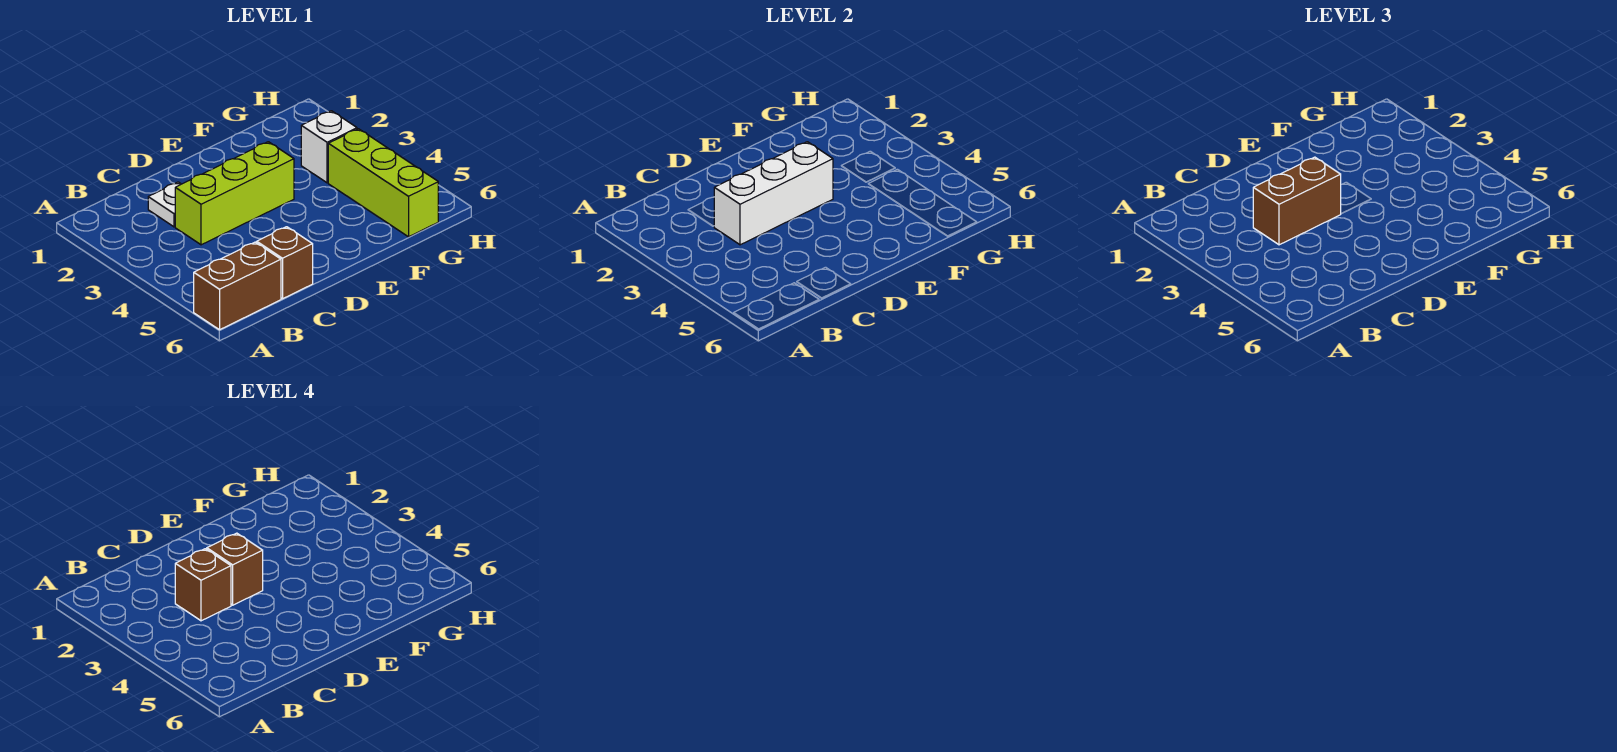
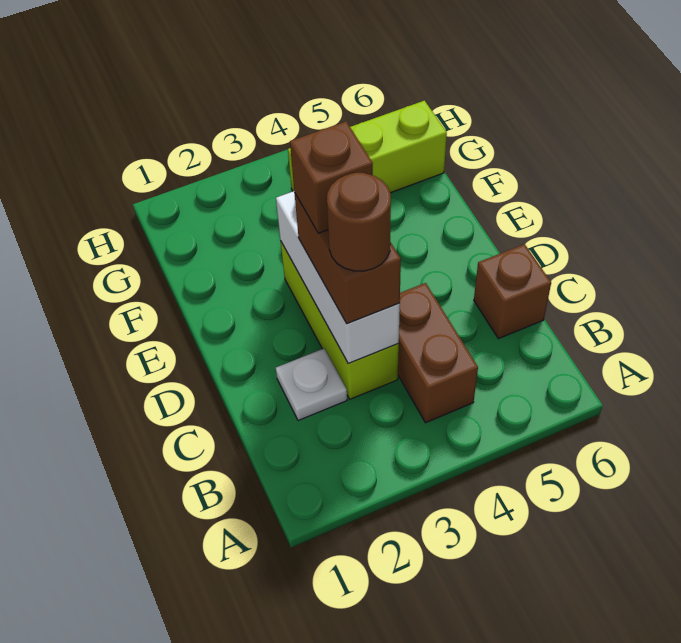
brown 1x2 brick [194,242,281,330] -> brown 1x2 brick moved to [398,283,478,423]
brown 1x1 brick [175,549,231,621] -> brown 1x1 round brick [327,173,391,271]
white 1x1 brick [301,111,357,183] -> none

